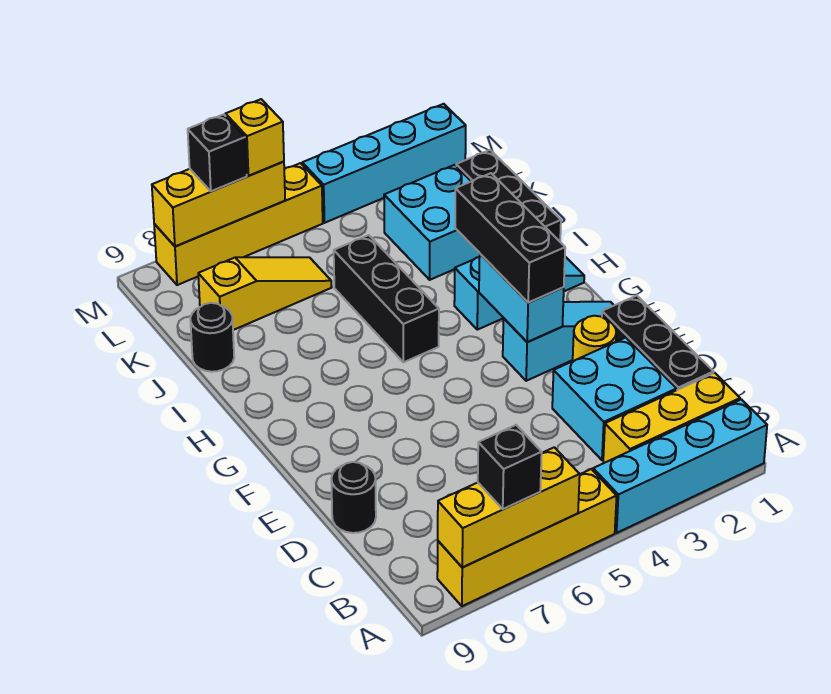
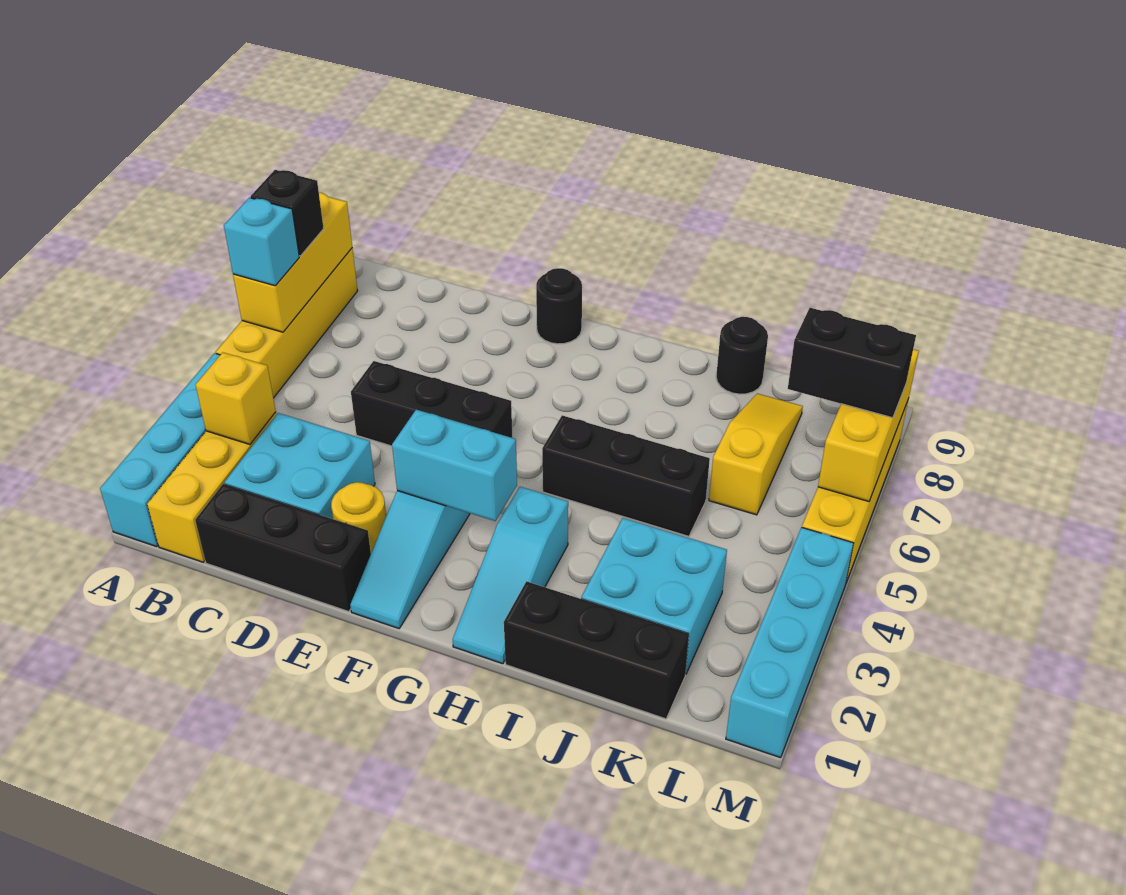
none -> cyan 1x1 brick [224,198,299,286]
black 1x1 round brick [331,462,376,533] -> black 1x1 round brick moved to [536,268,582,344]
black 1x3 brick [455,173,565,302] -> black 1x3 brick moved to [351,361,512,446]
yellow 1x3 slope [198,257,332,330] -> yellow 1x3 slope turned to [709,394,803,515]
yellow 1x1 brick [226,99,284,176] -> yellow 1x1 brick moved to [196,352,276,444]
black 1x1 brick [188,114,247,191] -> black 1x2 brick [788,308,916,418]

